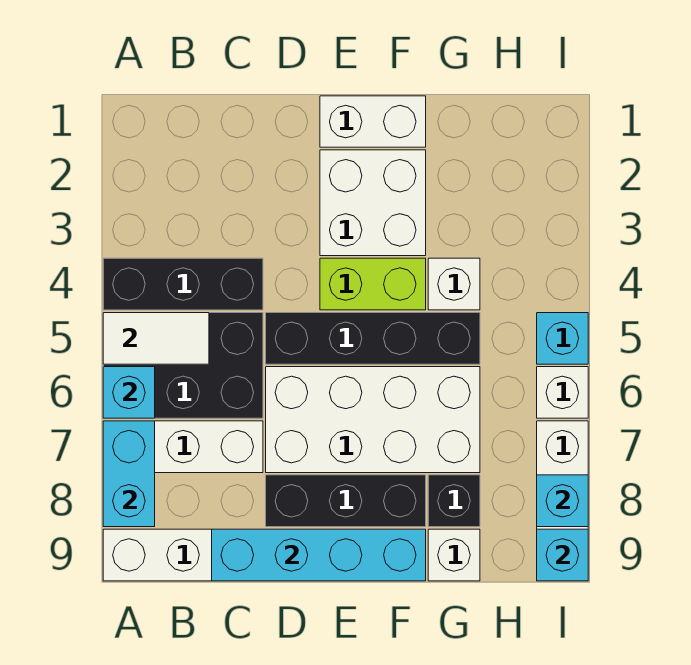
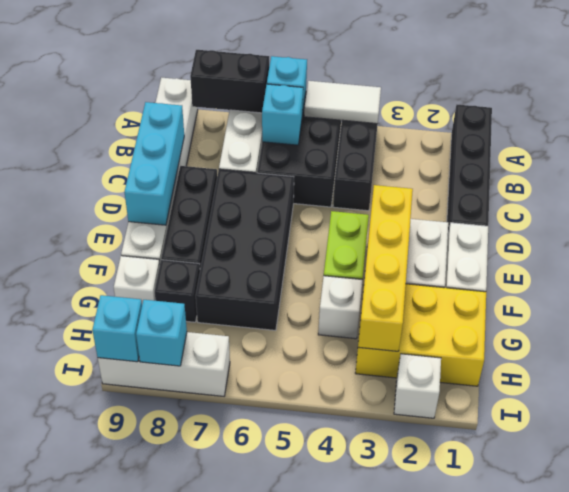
white 1x2 tile [103,313,209,364] -> white 1x2 tile turned to [304,81,381,124]
cyan 1x2 brick [103,421,155,527] -> black 1x2 brick [190,50,269,113]
cyan 1x4 brick [212,529,426,581] -> cyan 1x3 brick [124,102,184,225]
black 1x4 brick [266,313,480,364] -> black 1x4 brick moved to [447,105,492,232]
white 2x4 brick [266,367,480,473] -> black 2x4 brick [196,169,294,330]
none -> yellow 1x4 brick [358,185,413,351]
none -> yellow 2x3 brick [356,284,486,386]
cyan 1x1 brick [537,313,588,364] -> cyan 1x1 brick moved to [262,84,303,145]
white 1x1 brick [537,367,588,418] -> white 1x1 brick moved to [394,354,441,418]

